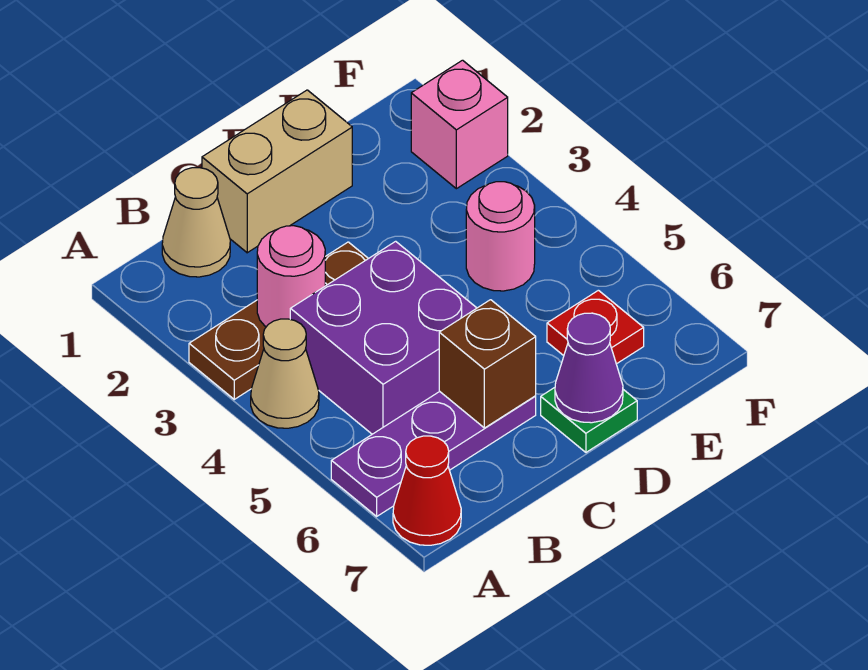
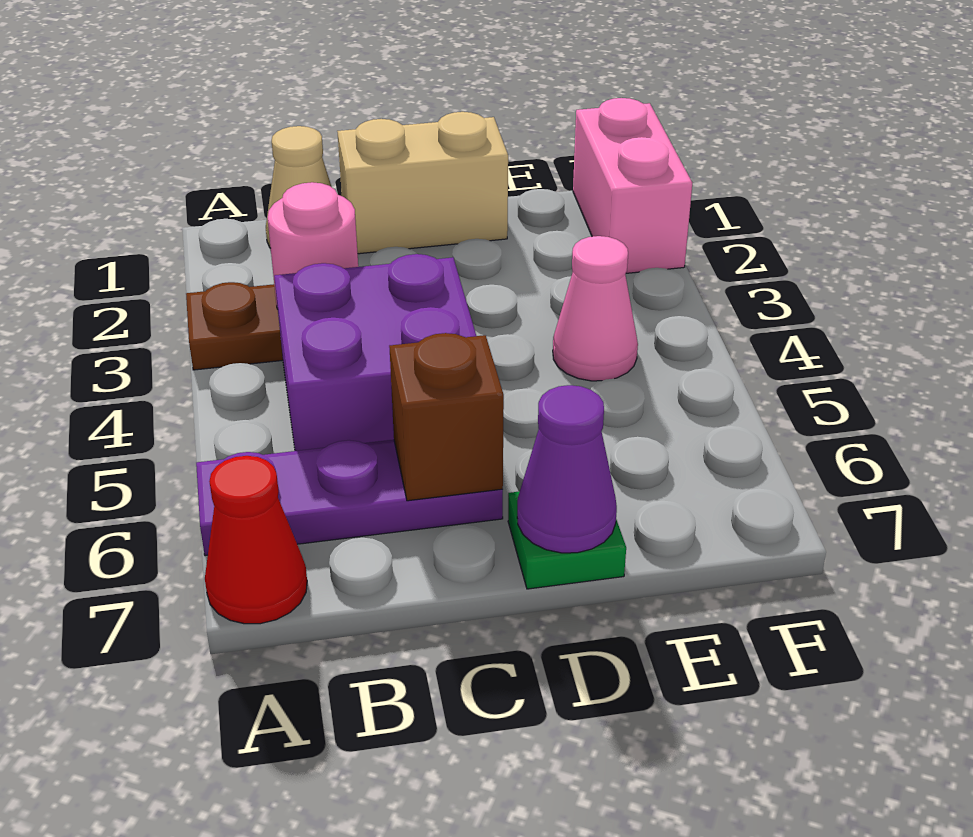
tan 1x1 cone [251,319,319,428] -> none
pink 1x1 round brick [466,182,535,291] -> pink 1x1 cone [553,236,638,381]
red 1x1 plate [547,290,644,364] -> none
pink 1x1 brick [411,60,508,189] -> pink 1x2 brick [573,98,692,273]

